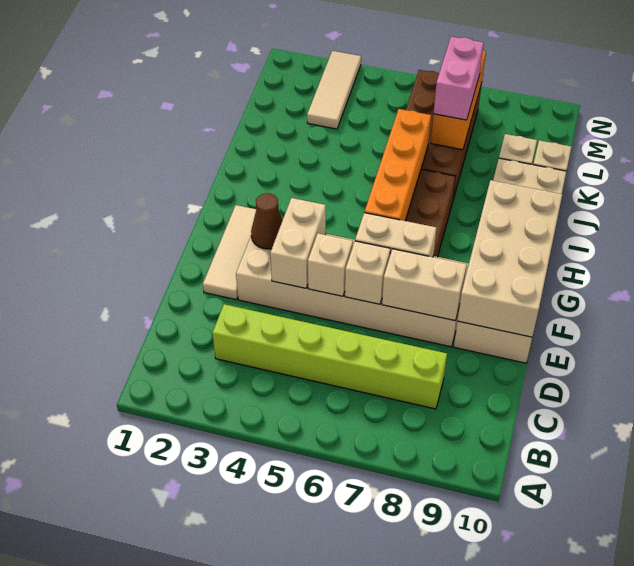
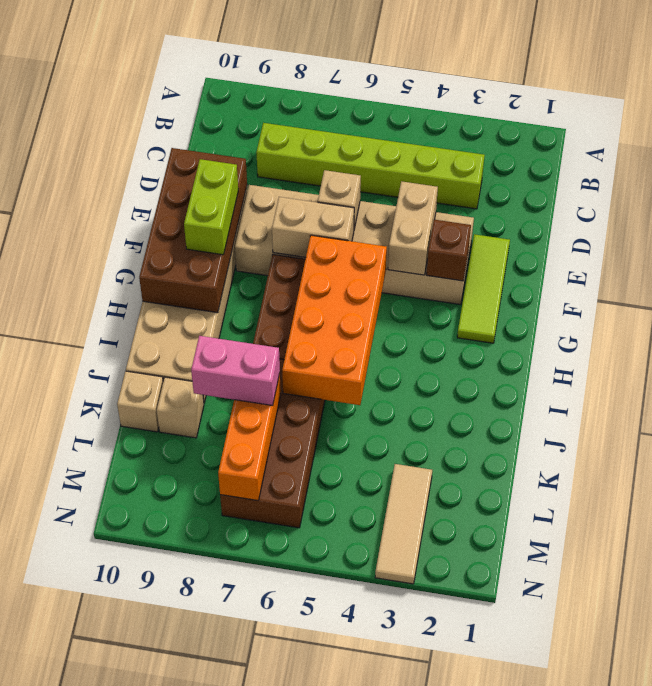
tan 1x3 tile [203,205,256,300] -> lime 1x3 tile [457,234,510,343]
tan 1x1 brick [308,233,353,296] -> none
tan 1x2 brick [382,249,467,321] -> none
tan 2x4 brick [457,180,562,337] -> brown 2x4 brick [139,148,247,313]
brown 1x1 cone [251,193,283,249] -> brown 1x1 brick [427,220,471,281]
none -> lime 1x2 brick [184,159,238,255]
orange 1x4 brick [364,109,431,221] -> orange 2x4 brick [282,235,387,405]
pink 1x2 brick [433,37,484,120] -> pink 1x2 brick turned to [191,336,280,406]

